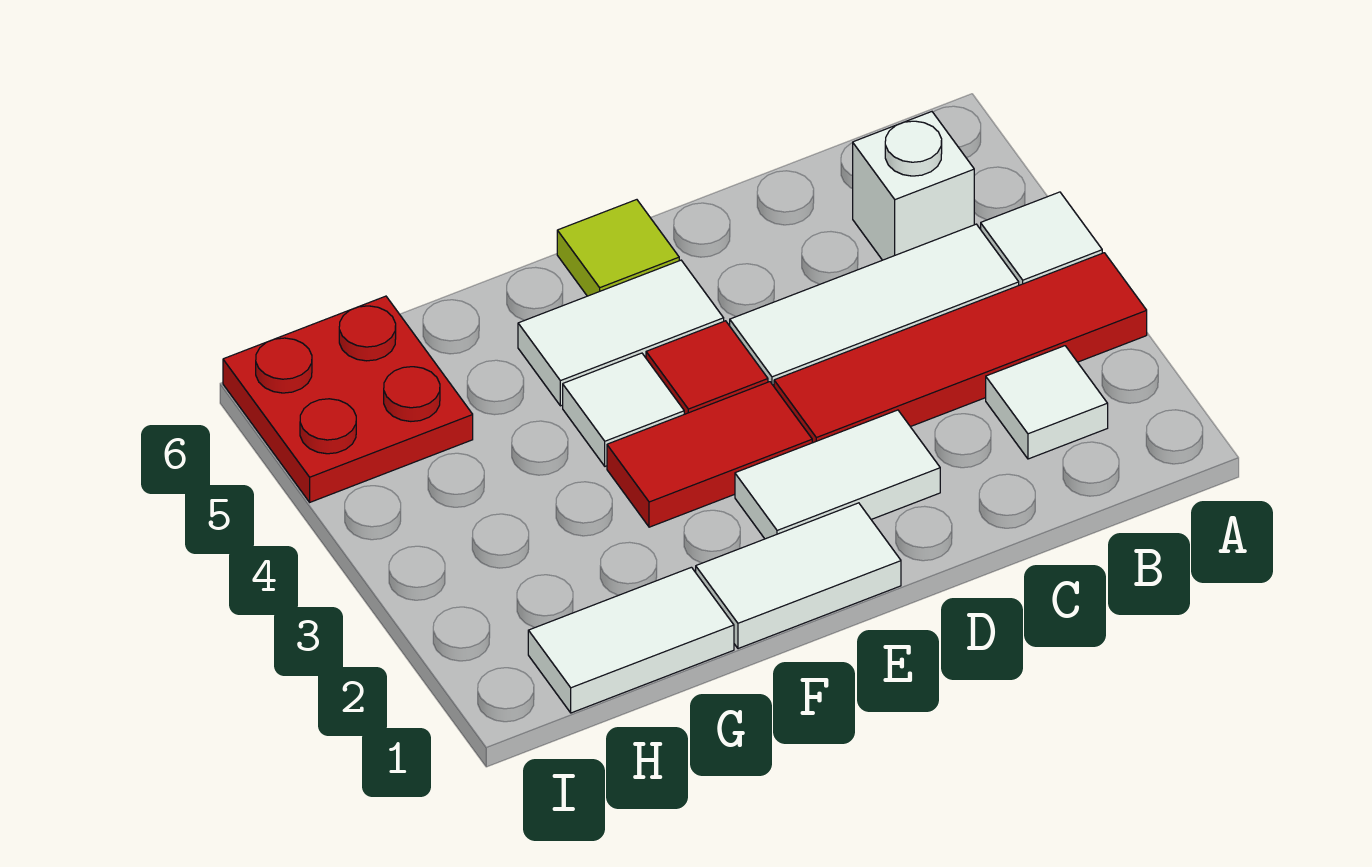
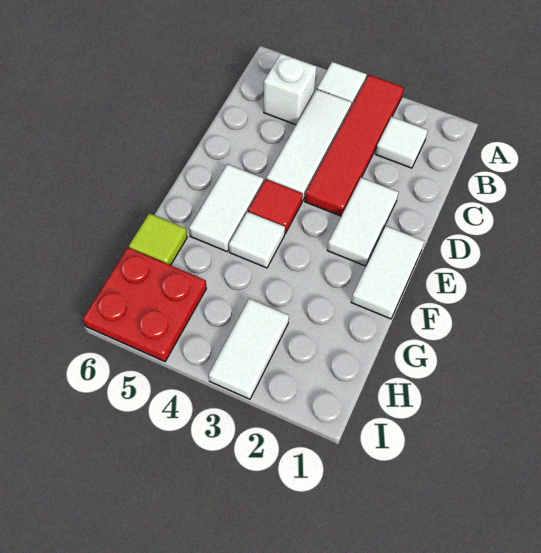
red 1x2 tile [607,382,812,527] -> none
lime 1x1 tile [557,200,679,296] -> lime 1x1 tile moved to [129,213,187,265]
white 1x2 tile [528,567,734,713] -> white 1x2 tile moved to [209,299,289,399]

